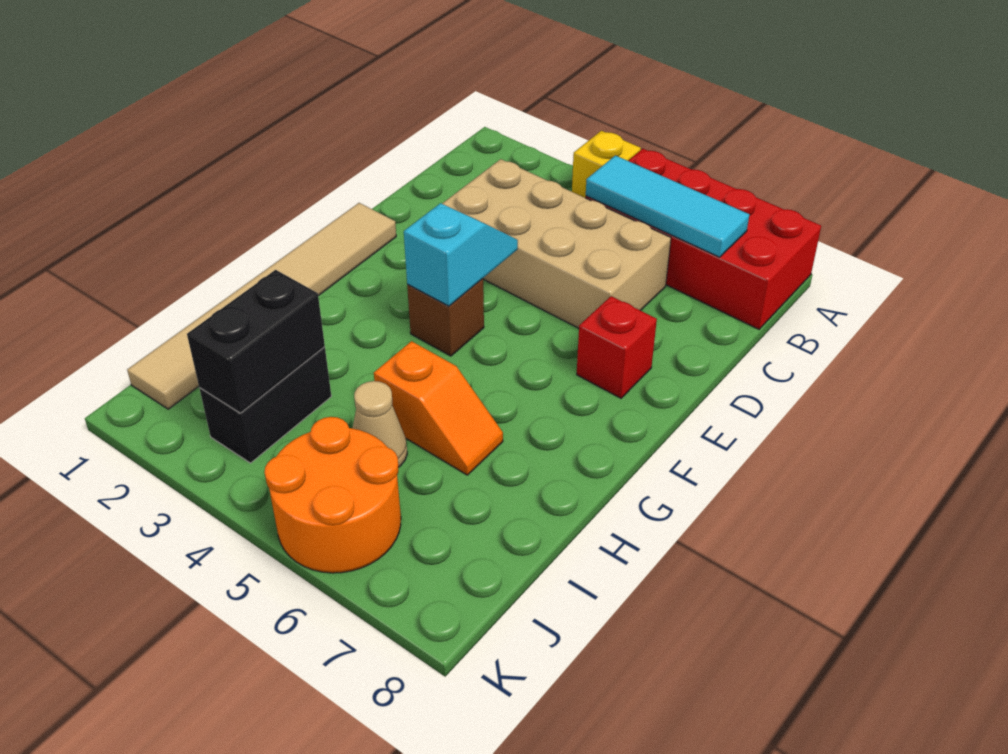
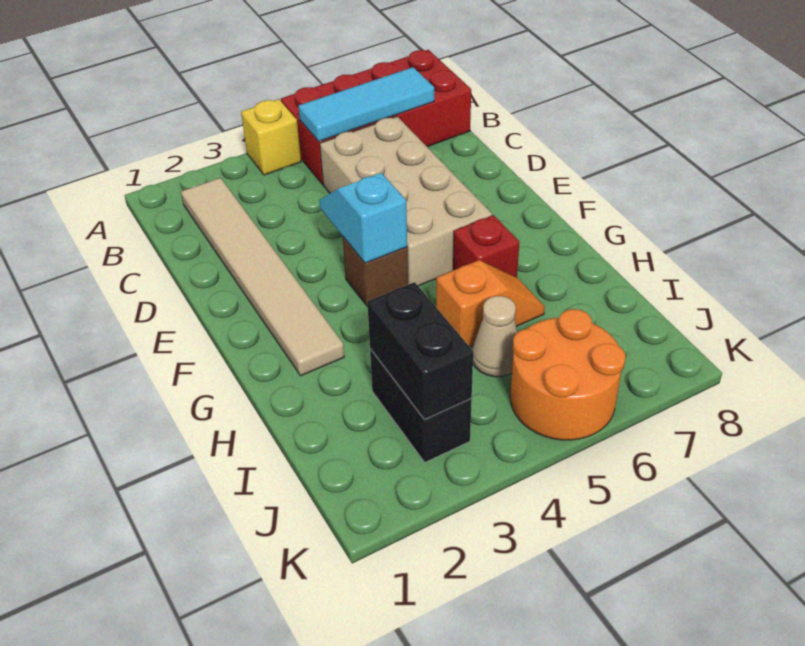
tan 2x4 brick [442,159,671,328] -> tan 2x4 brick turned to [320,117,492,286]
tan 1x6 tile [127,203,396,409] -> tan 1x6 tile moved to [181,178,344,376]
red 1x1 brick [577,296,657,398] -> red 1x1 brick moved to [453,215,520,278]

